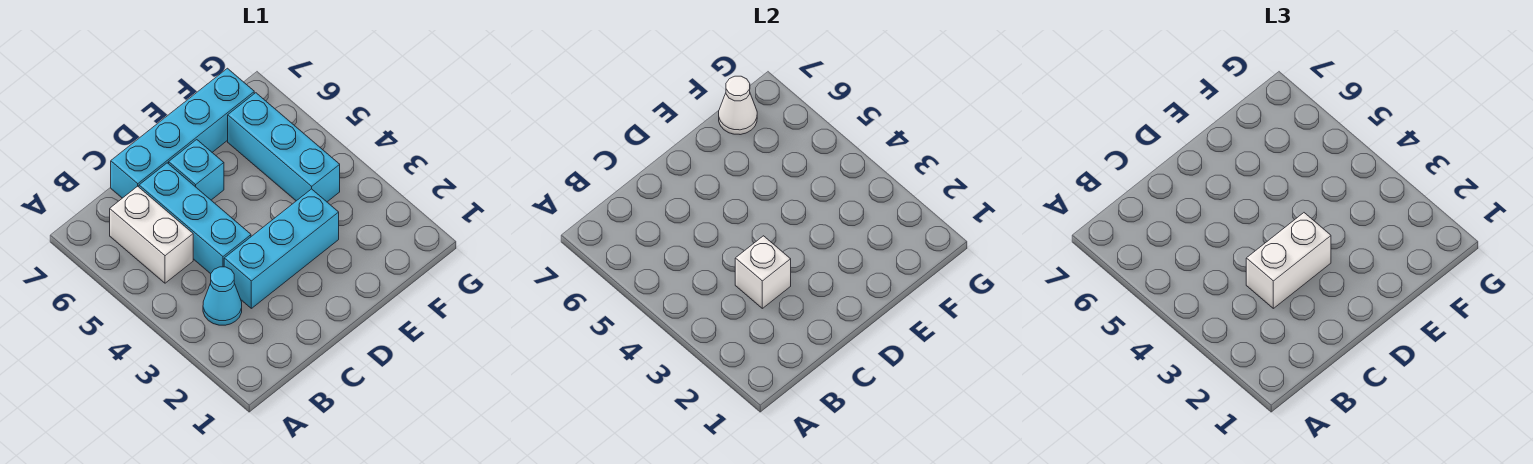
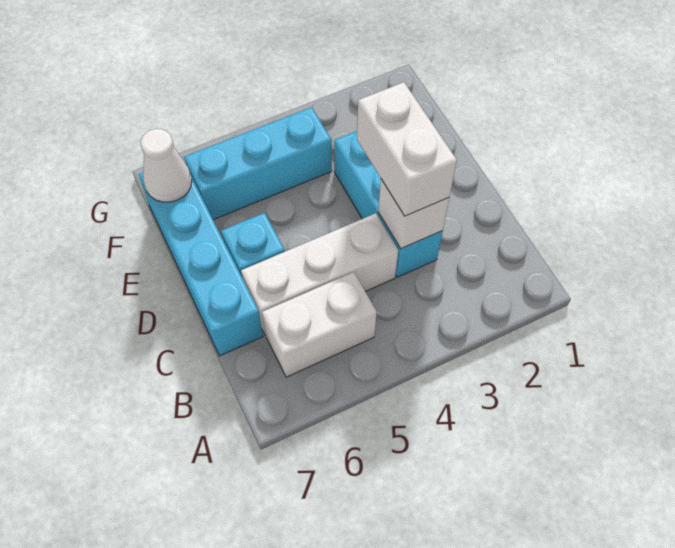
cyan 1x1 cone [203,267,242,325] -> none
cyan 1x3 brick [139,163,251,274] -> white 1x3 brick [241,213,398,336]

